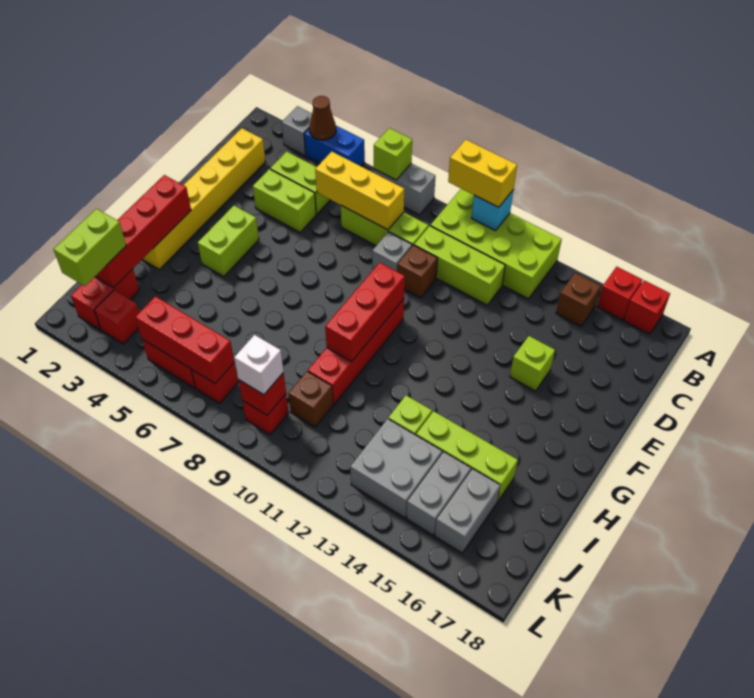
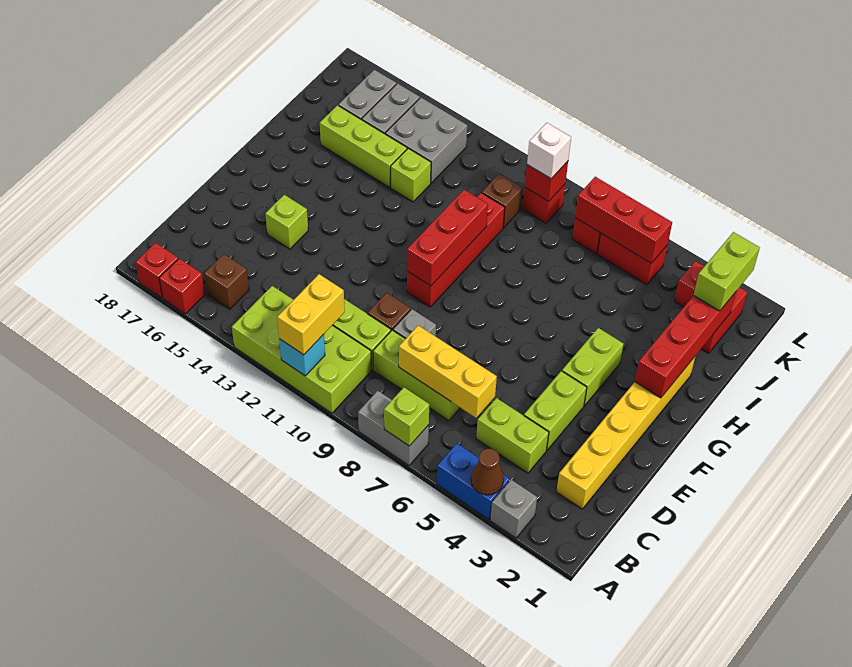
yellow 1x2 brick [448,140,517,207] -> yellow 1x2 brick turned to [277,274,345,355]
lime 1x2 brick [253,169,316,232] -> lime 1x2 brick turned to [524,371,587,450]

